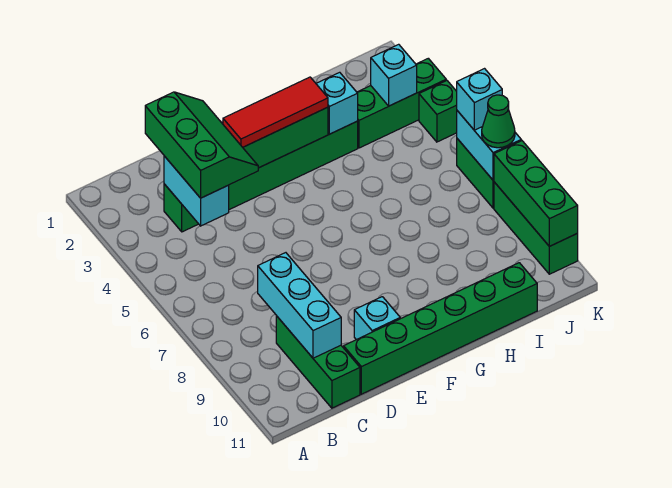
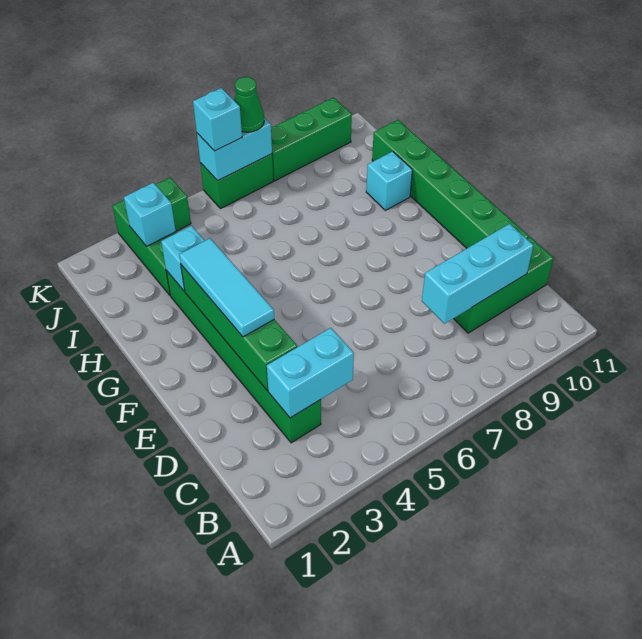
green 2x3 slope [145,92,258,198] -> none
red 1x3 tile [223,77,328,147] -> cyan 1x3 tile [179,238,274,337]
cyan 1x1 brick [354,297,400,340] -> cyan 1x1 brick moved to [366,151,412,210]
green 1x3 brick [494,141,578,246] -> none

